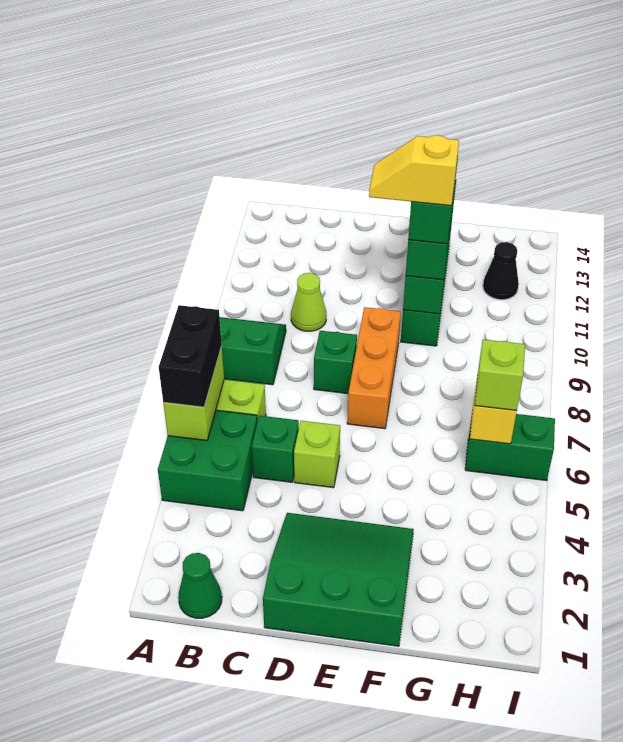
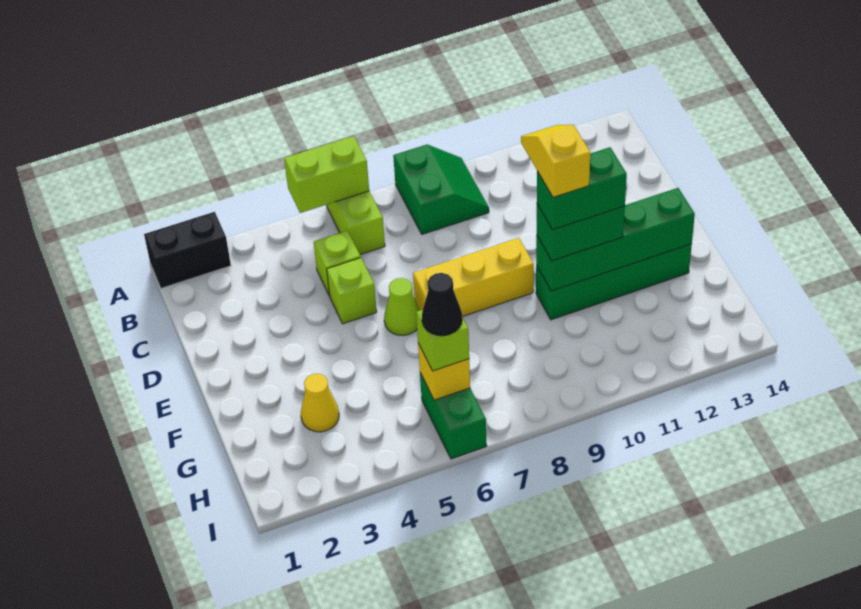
green 2x2 brick [158,410,257,511] -> none
black 1x2 brick [159,305,222,407] -> black 1x2 brick moved to [144,212,231,288]
green 1x1 cone [178,553,222,618] -> none
green 1x1 brick [252,416,299,482] -> lime 1x1 brick [314,231,361,296]
lime 1x1 cone [291,273,326,331] -> lime 1x1 cone moved to [384,278,420,335]
green 3x3 slope [263,513,414,646] -> none
green 1x1 brick [314,331,357,394] -> none
orange 1x3 brick [347,307,401,429] -> yellow 1x3 brick [413,238,534,317]
none -> yellow 1x1 cone [301,374,339,432]
black 1x1 cone [483,242,519,300] -> black 1x1 cone moved to [422,273,462,336]

